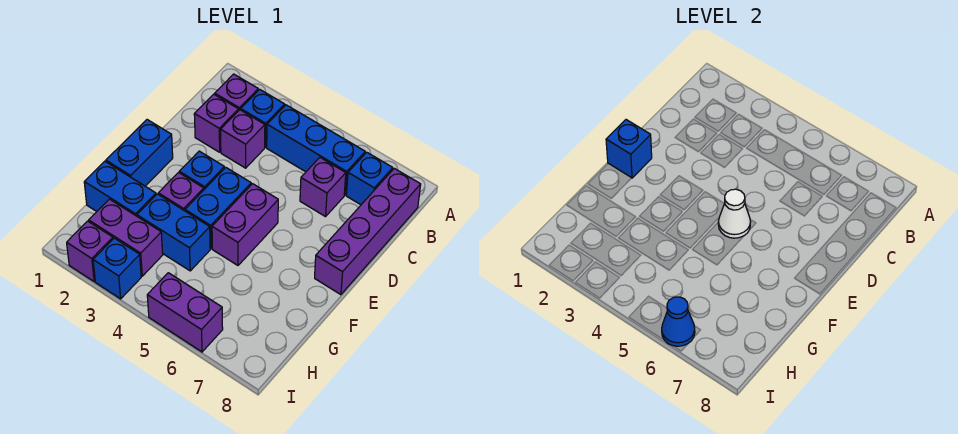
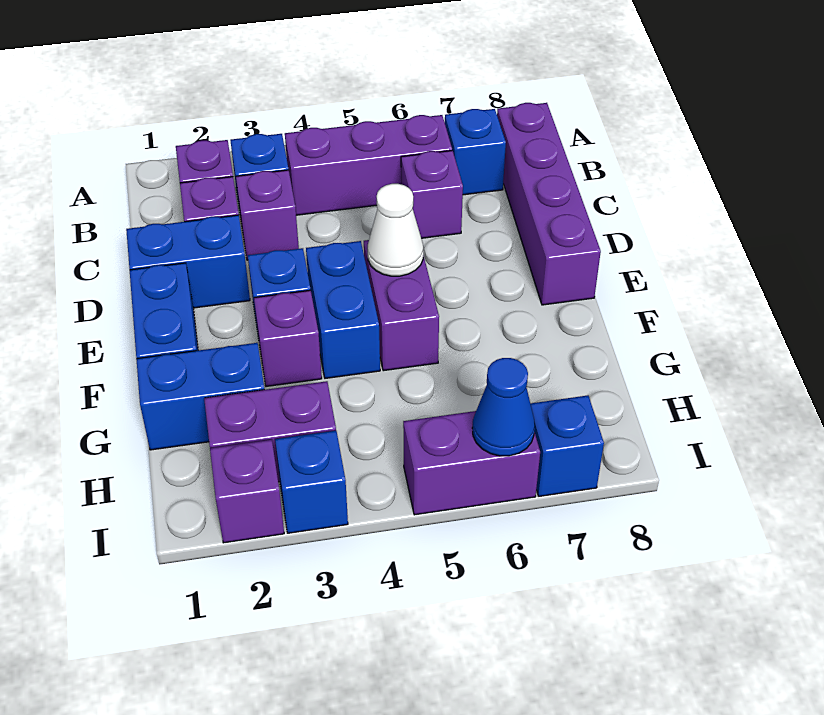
blue 1x3 brick [267,105,365,195] -> purple 1x3 brick [285,115,452,215]
blue 1x1 brick [606,120,652,178] -> blue 1x1 brick moved to [530,395,604,497]
blue 1x2 brick [137,194,210,271] -> blue 1x2 brick moved to [126,215,250,308]

